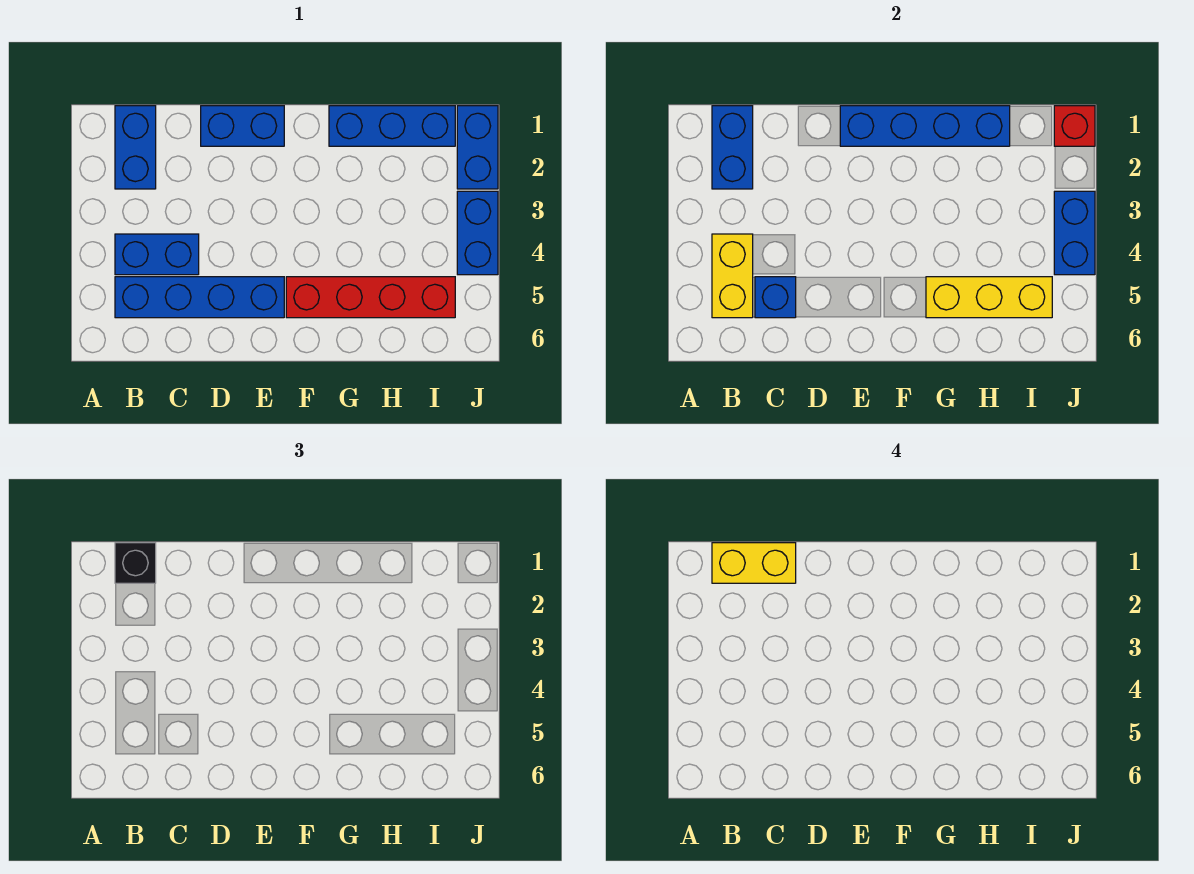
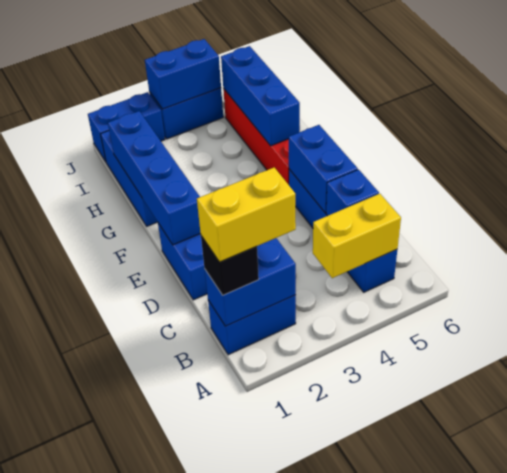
yellow 1x2 brick [712,543,796,583] -> yellow 1x2 brick turned to [197,167,296,262]
blue 1x2 brick [115,234,199,275] -> blue 1x2 brick moved to [289,125,358,213]
yellow 1x3 brick [926,277,1052,318] -> blue 1x3 brick [221,46,300,146]
red 1x1 brick [1054,106,1095,146] -> none

